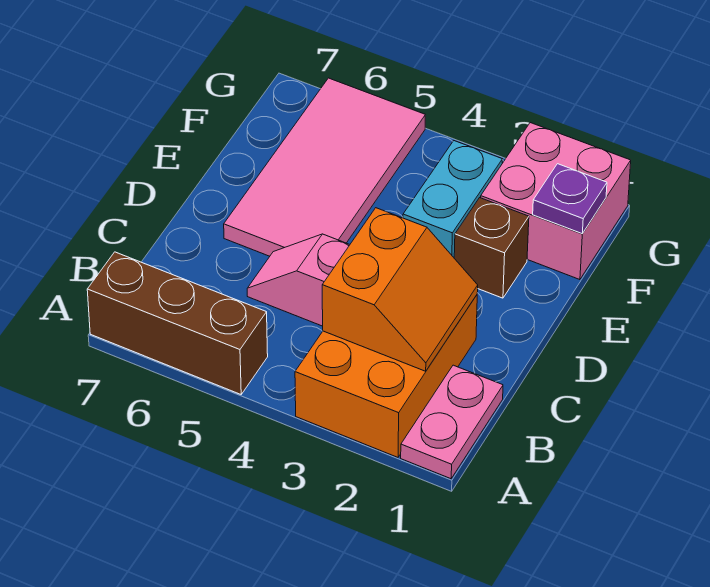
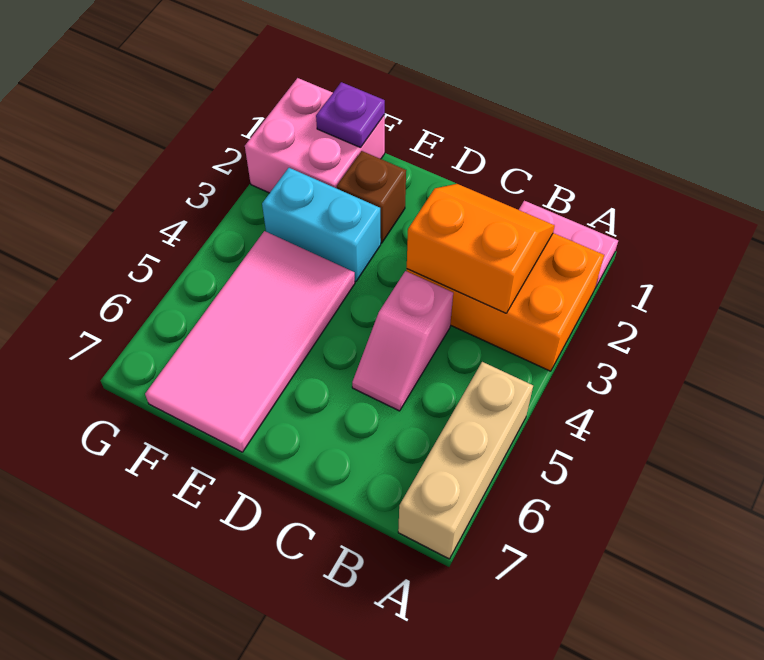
brown 1x3 brick [87,252,268,394] -> tan 1x3 brick [398,362,533,559]
pink 2x4 tile [224,78,425,256] -> pink 2x4 tile turned to [145,231,355,452]

